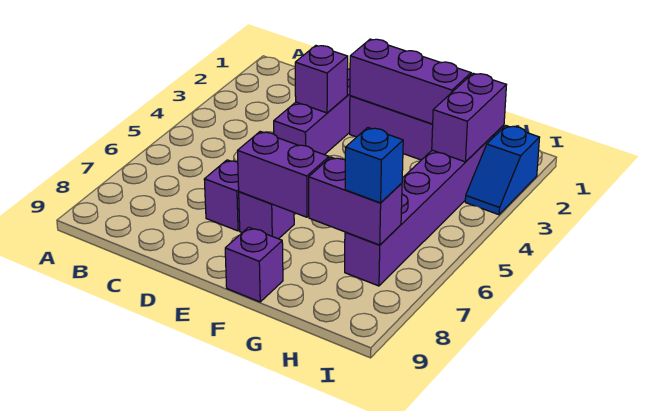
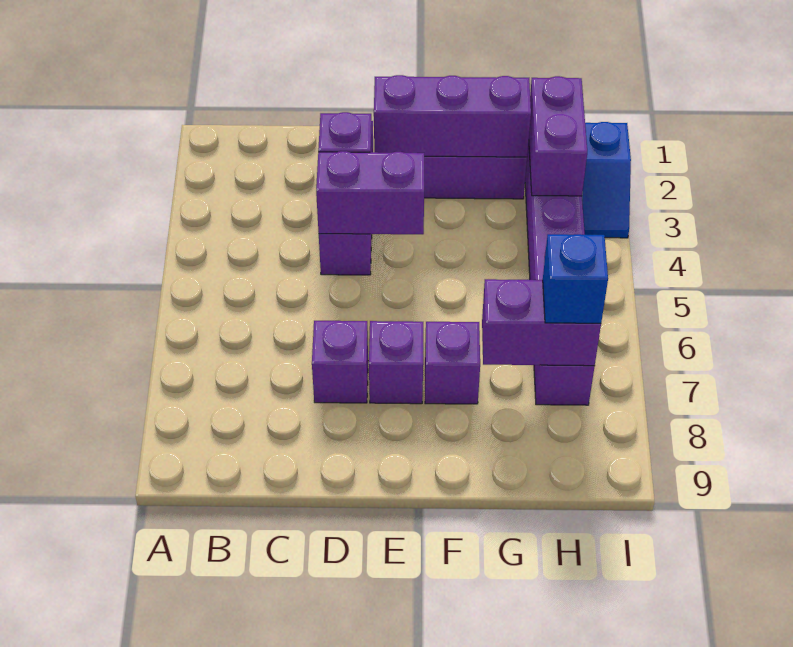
purple 1x2 brick [237,132,329,217] -> purple 1x2 brick moved to [316,151,425,234]
purple 1x1 brick [225,227,283,302] -> purple 1x1 brick moved to [425,322,480,404]

